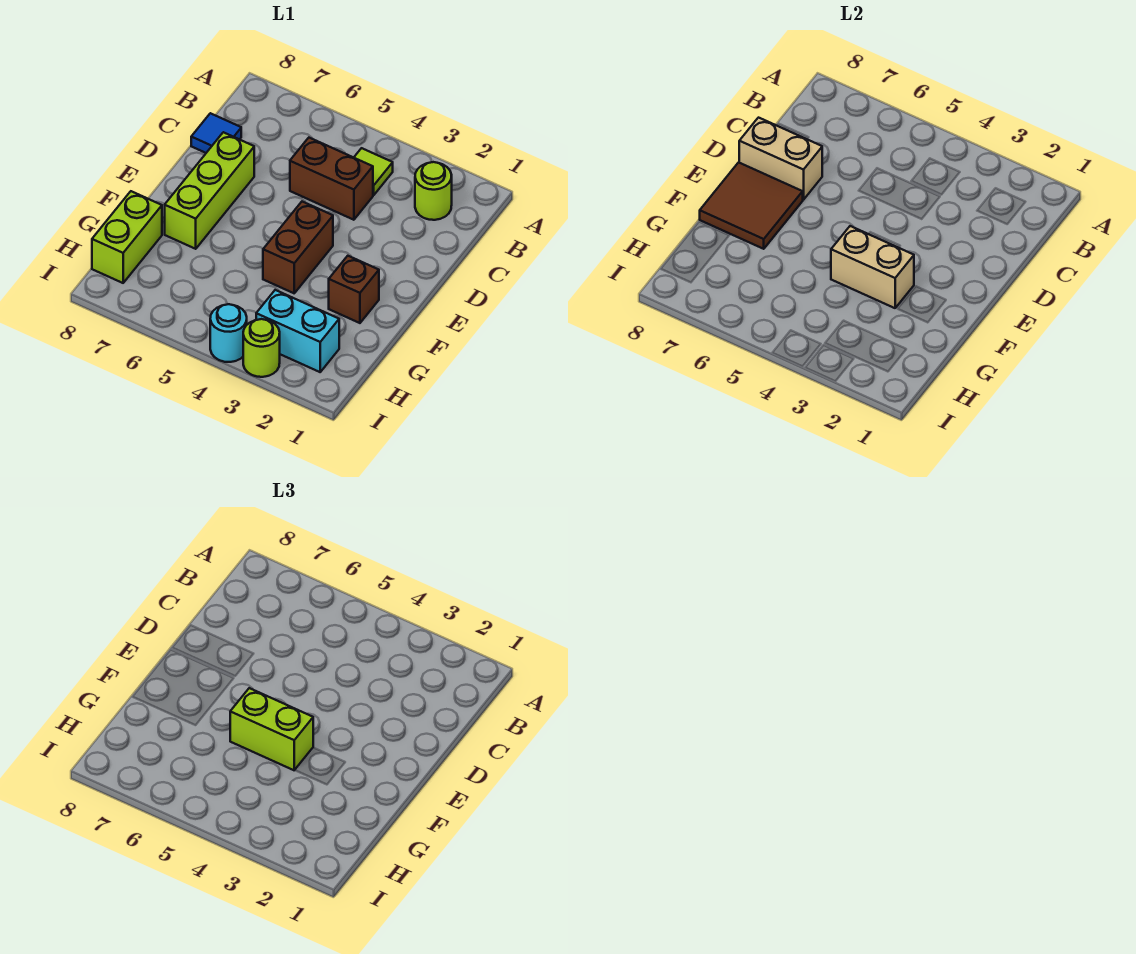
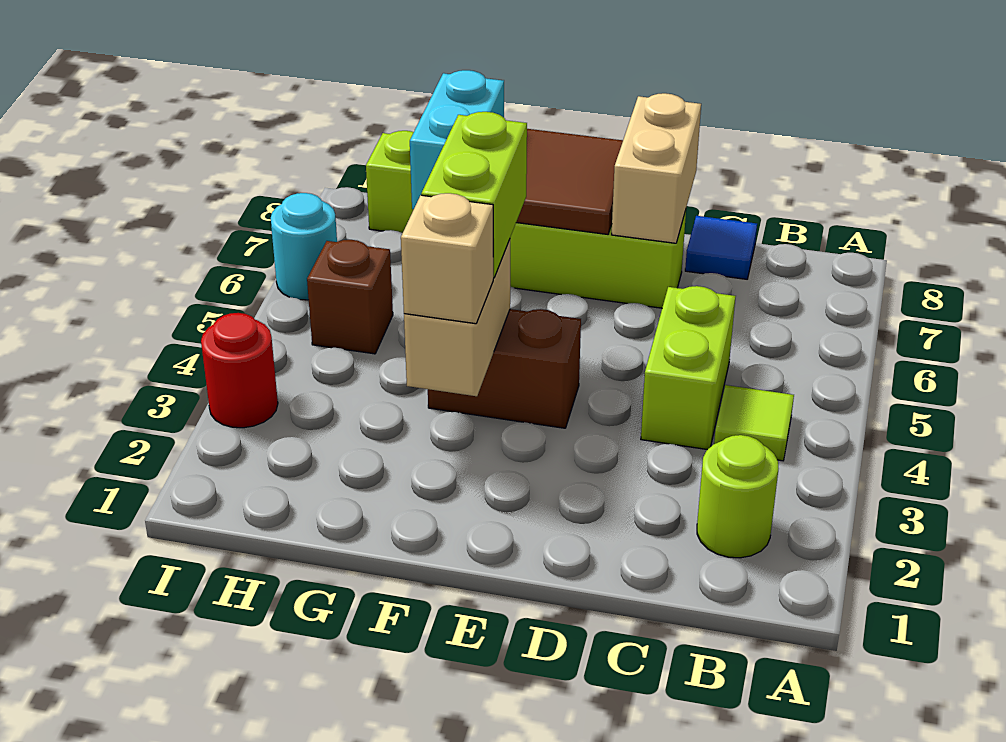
brown 1x2 brick [290,138,373,220] -> lime 1x2 brick [641,286,736,450]
brown 1x1 brick [329,256,379,323] -> brown 1x1 brick moved to [307,240,393,354]
none -> tan 1x1 brick [401,193,493,324]
cyan 1x2 brick [256,290,339,372] -> cyan 1x2 brick moved to [410,70,504,209]
lime 1x1 round brick [243,319,280,377] -> red 1x1 round brick [201,313,278,428]
cyan 1x1 round brick [210,304,247,362] -> cyan 1x1 round brick moved to [271,193,337,300]

